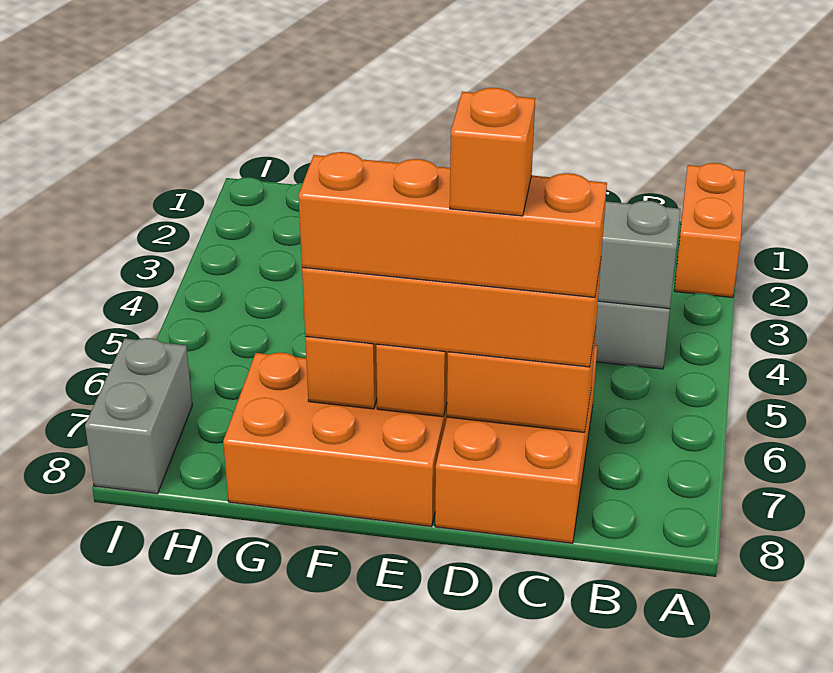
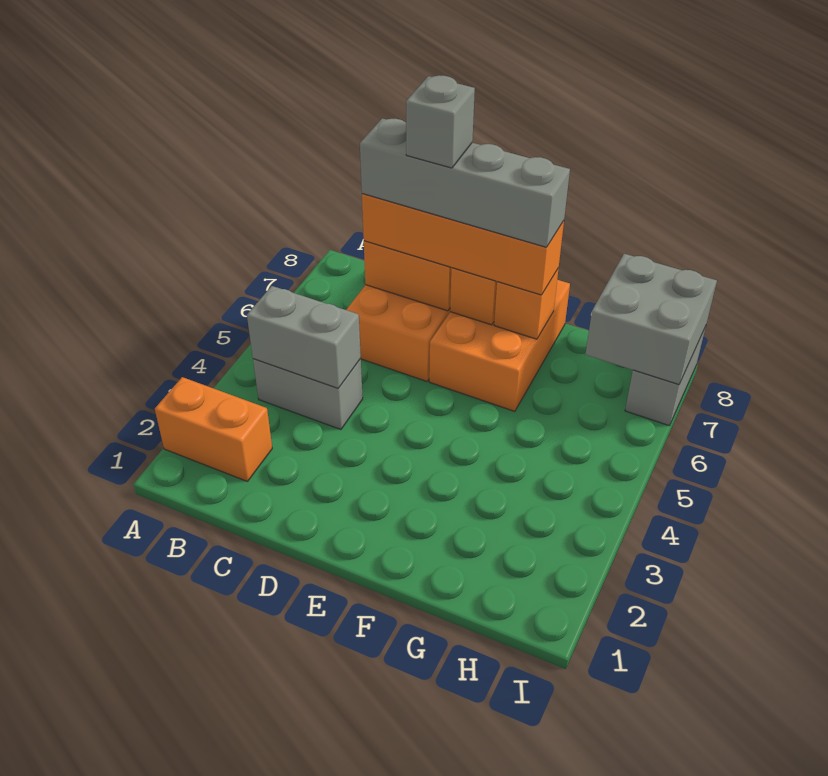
orange 1x2 brick [674,163,745,298] -> orange 1x2 brick turned to [155,377,272,481]
orange 1x4 brick [298,152,607,297] -> grey 1x4 brick [360,118,570,247]
orange 1x1 brick [450,88,535,216] -> grey 1x1 brick [406,75,475,168]
orange 2x3 brick [223,353,447,527] -> orange 2x3 brick turned to [429,280,570,411]
none -> grey 2x2 brick [585,254,717,385]

